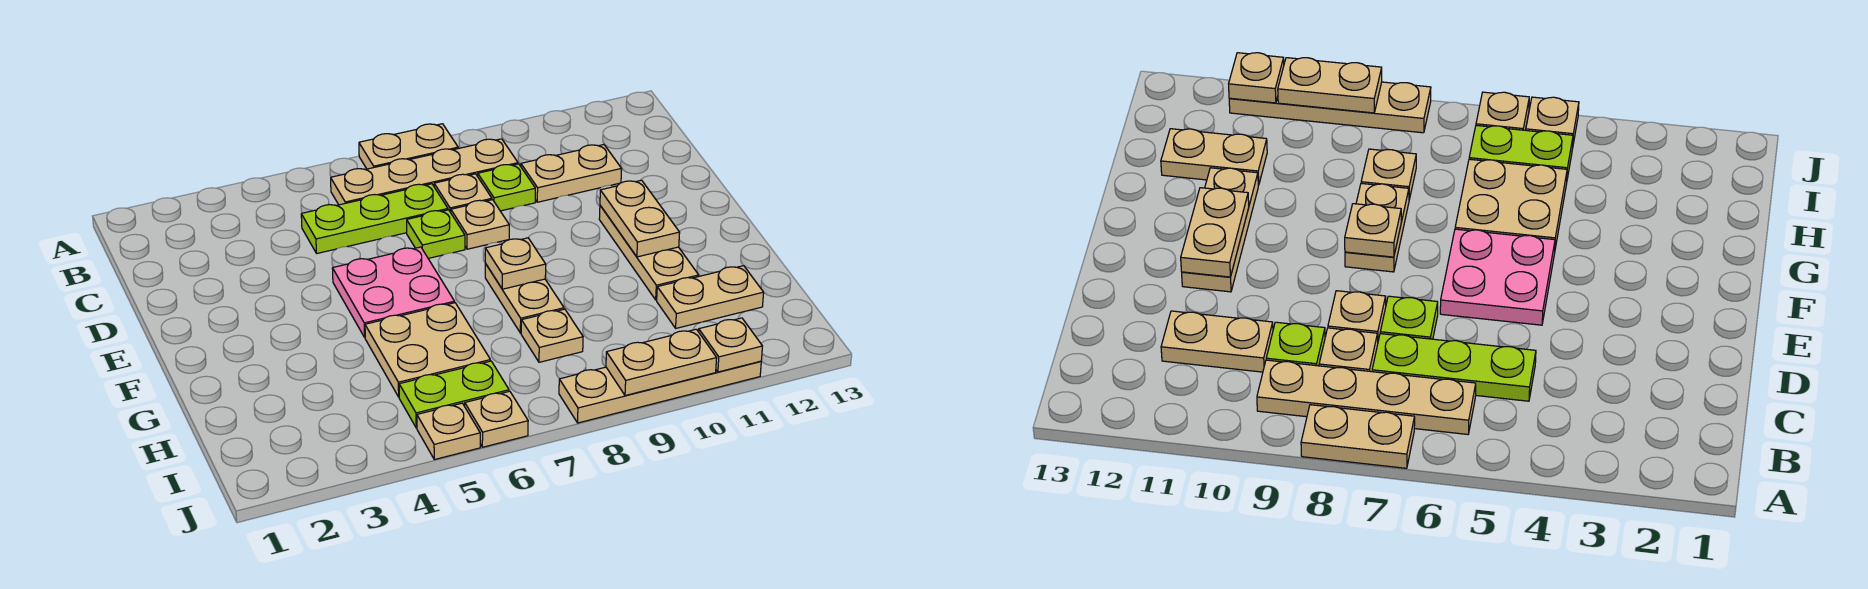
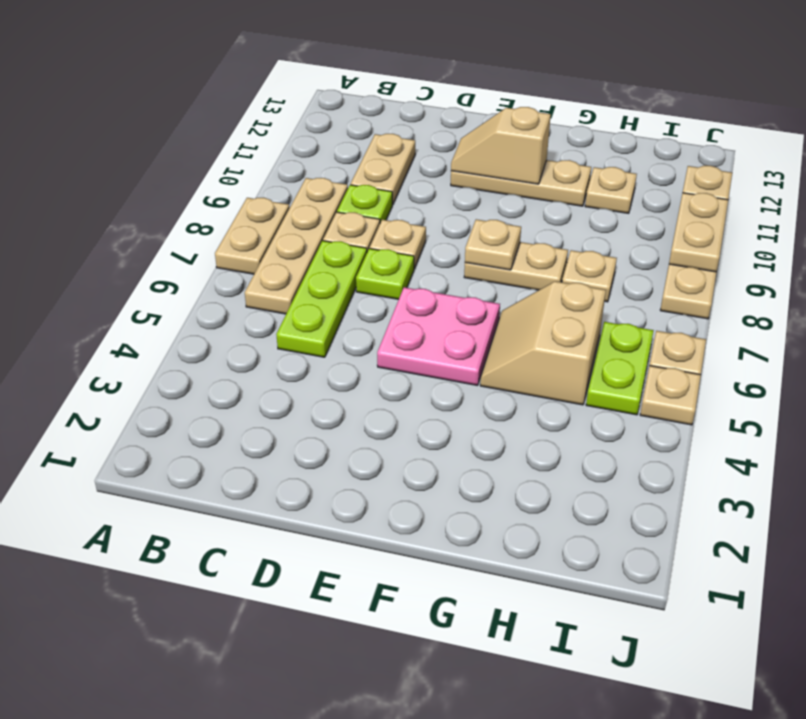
tan 1x2 plate [600,180,680,257] -> tan 1x2 slope [451,107,551,184]
tan 2x2 plate [365,303,490,397] -> tan 2x2 slope [480,281,606,405]
tan 1x2 plate [657,266,764,328] -> tan 1x1 plate [585,167,637,213]

